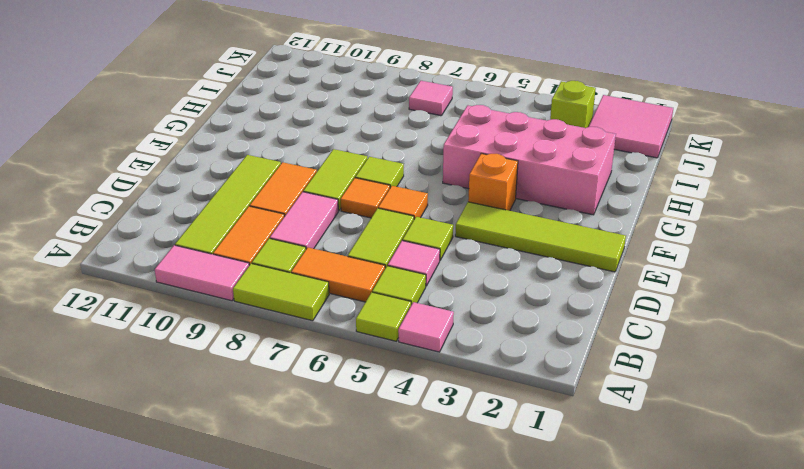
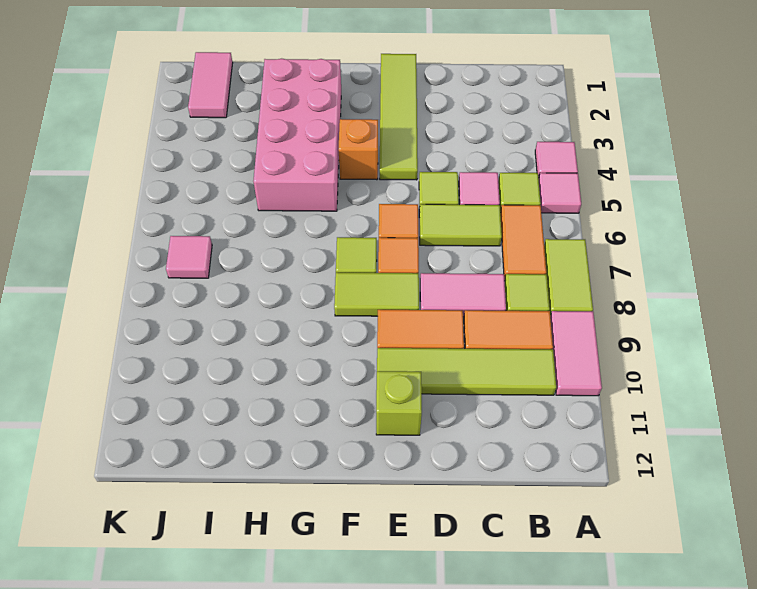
lime 1x1 tile [356,292,411,341] -> pink 1x1 tile [539,173,581,213]
pink 2x2 tile [589,95,673,158] -> pink 1x2 tile [188,52,233,118]
lime 1x1 brick [550,81,596,128] -> lime 1x1 brick moved to [376,371,422,435]

